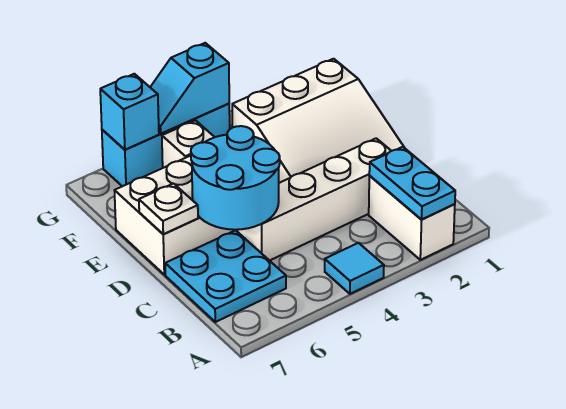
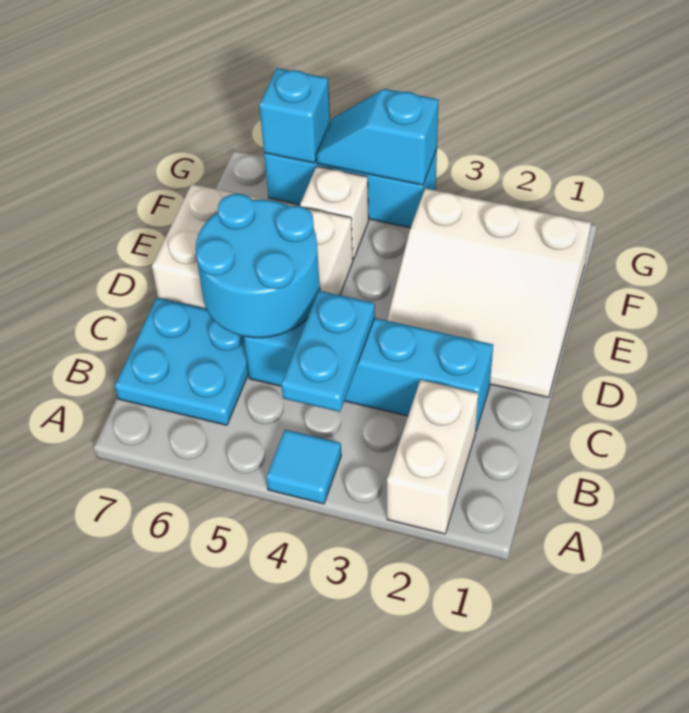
cyan 1x2 plate [369,147,455,220] -> cyan 1x2 plate moved to [281,291,375,412]
white 1x4 brick [237,138,391,261] -> cyan 1x4 brick [244,318,493,431]
white 1x1 plate [139,184,198,234] -> none

